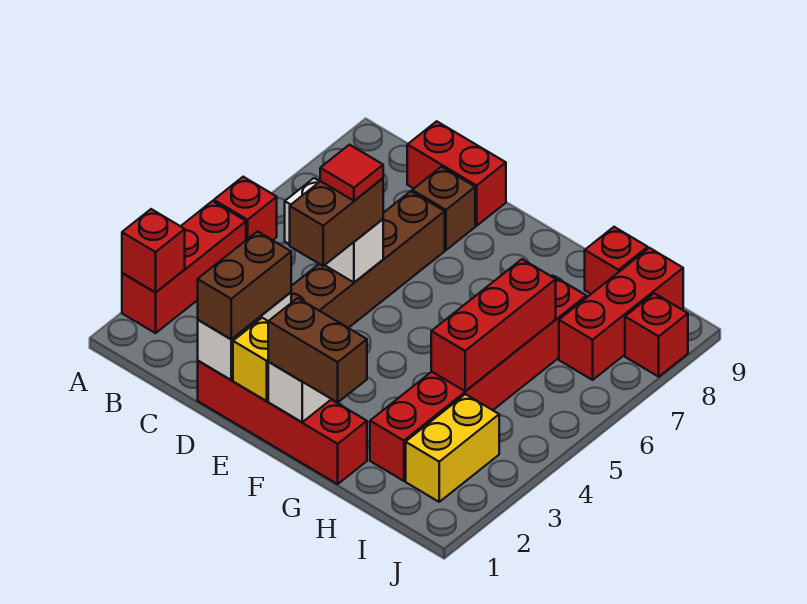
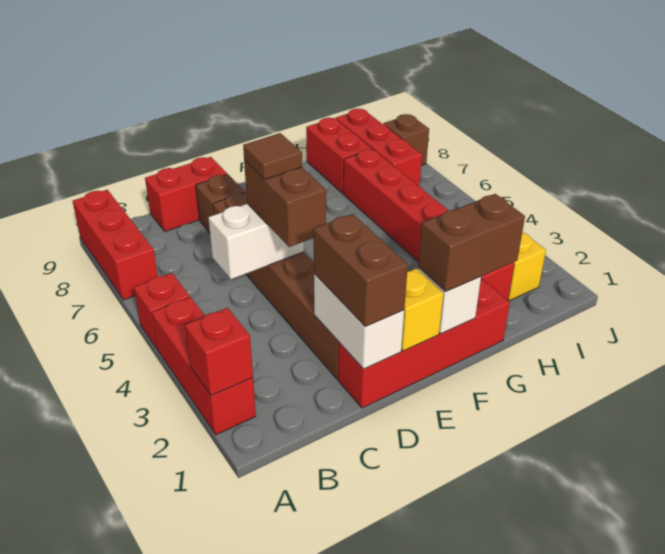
red 1x1 tile [320,145,383,201] -> brown 1x1 tile [243,133,302,180]
red 1x3 brick [431,259,556,391] -> red 1x3 brick moved to [73,190,158,300]
red 1x1 brick [585,227,648,294] -> red 1x2 brick [306,118,372,194]
red 1x1 brick [625,293,688,377] -> brown 1x1 brick [383,114,429,165]

